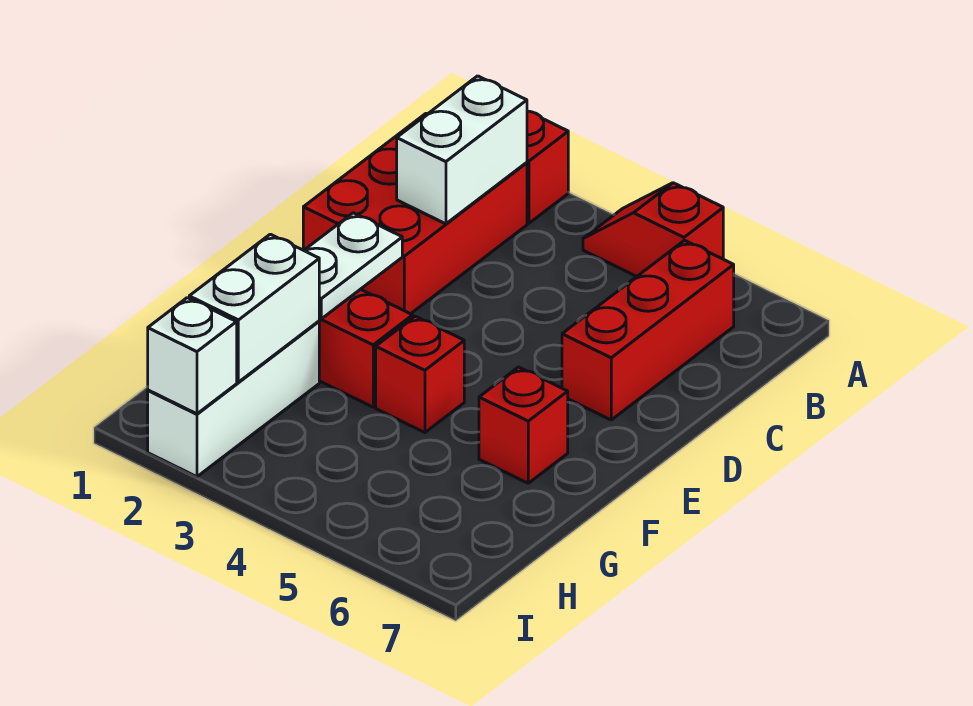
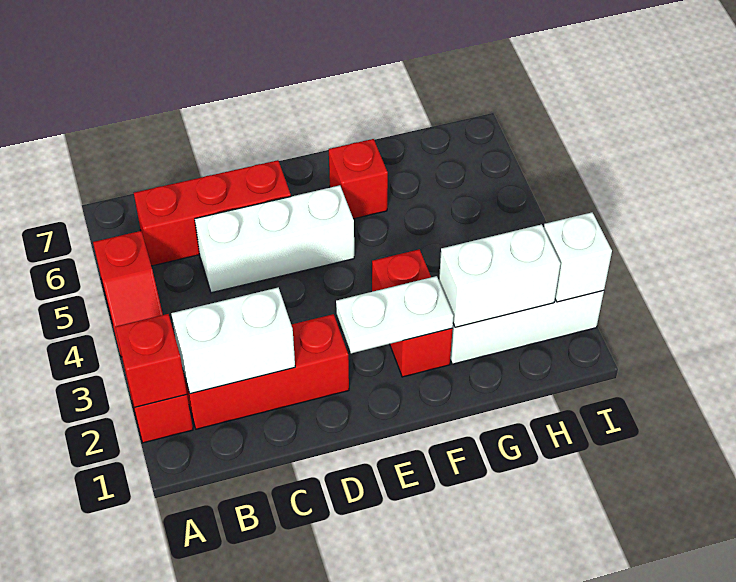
red 2x3 brick [303,114,527,314] -> red 1x3 brick [183,314,349,429]
none -> white 1x3 brick [195,185,354,293]
red 1x1 brick [376,316,464,433] -> red 1x1 brick moved to [115,314,187,407]

